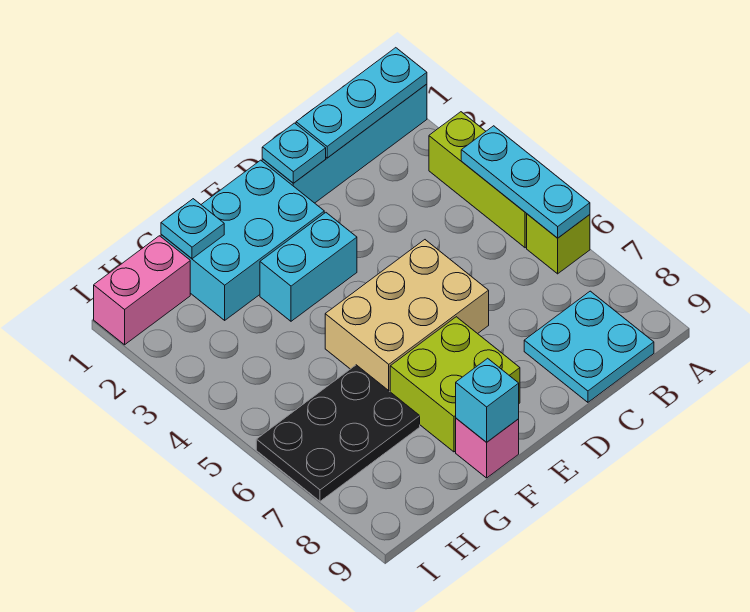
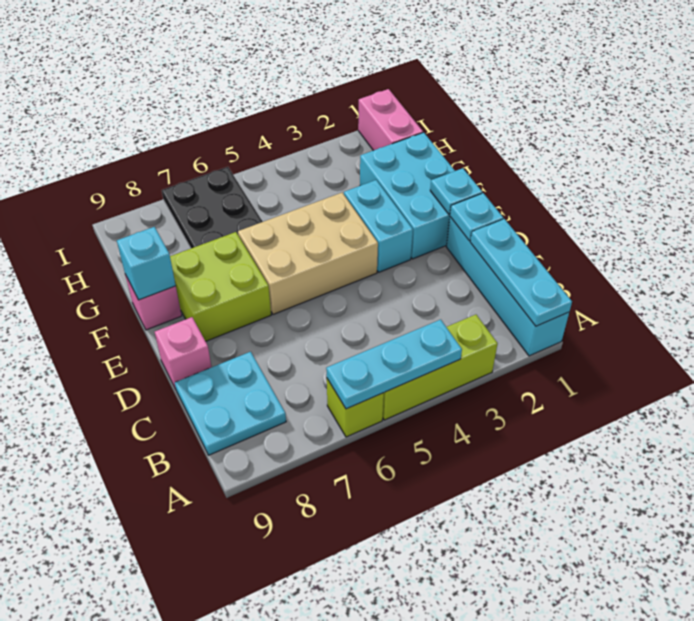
tan 2x3 brick [325,240,489,391] -> tan 2x3 brick turned to [238,193,378,314]
none -> pink 1x1 brick [155,317,211,389]
cyan 1x1 plate [161,199,224,259] -> cyan 1x1 plate moved to [430,168,482,215]

